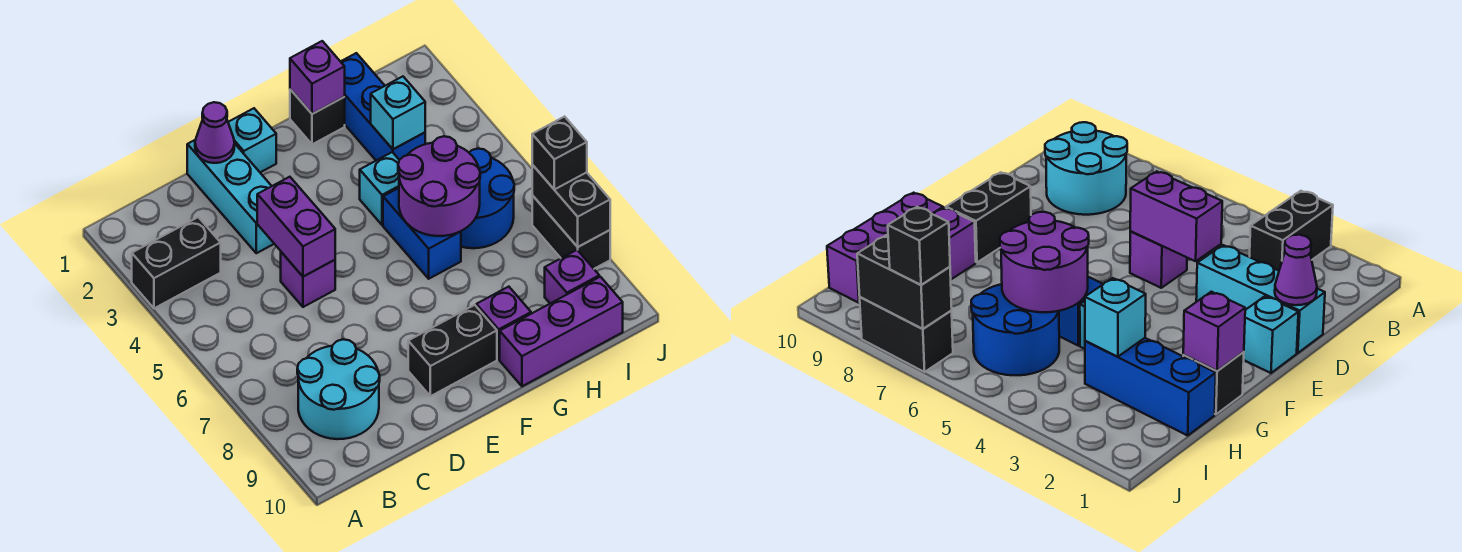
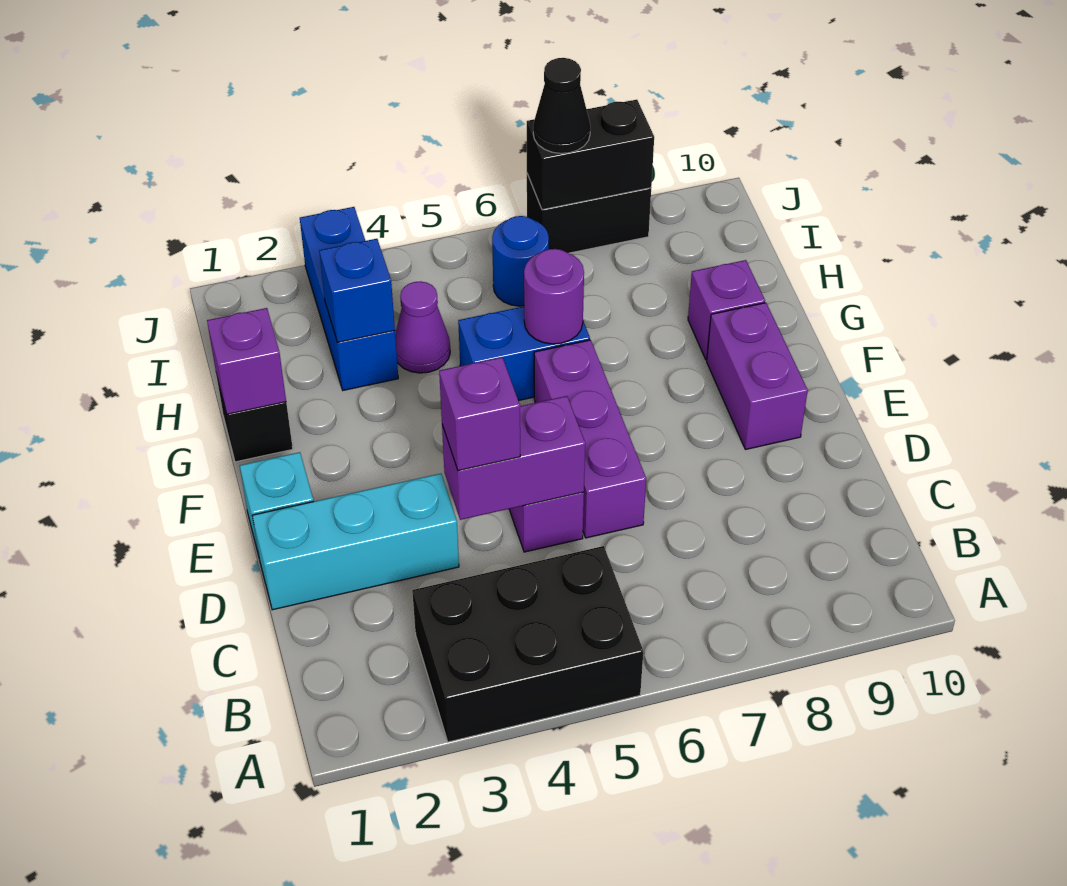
black 1x2 brick [132,217,221,308] -> black 2x3 brick [412,546,643,742]
cyan 2x2 round brick [297,339,380,439] -> none
purple 1x1 cone [195,102,234,163] -> purple 1x1 cone moved to [395,281,450,373]
black 1x2 brick [408,305,497,396] -> purple 1x2 brick [707,303,808,450]
cyan 1x1 brick [360,152,399,225] -> none
purple 2x2 round brick [398,136,480,236] -> purple 1x1 round brick [524,249,584,344]
purple 1x3 brick [500,277,623,386] -> purple 1x3 brick moved to [534,340,646,538]
blue 1x3 brick [341,53,425,160] -> blue 1x3 brick turned to [300,207,398,390]
cyan 1x1 brick [371,76,425,149] -> blue 1x1 brick [319,239,395,343]
blue 2x2 round brick [461,149,514,248] -> blue 1x1 round brick [492,216,549,306]
purple 1x1 brick [545,250,599,303] -> purple 1x1 brick moved to [439,357,520,471]
black 1x1 brick [532,117,587,190] -> black 1x1 cone [533,58,590,153]

